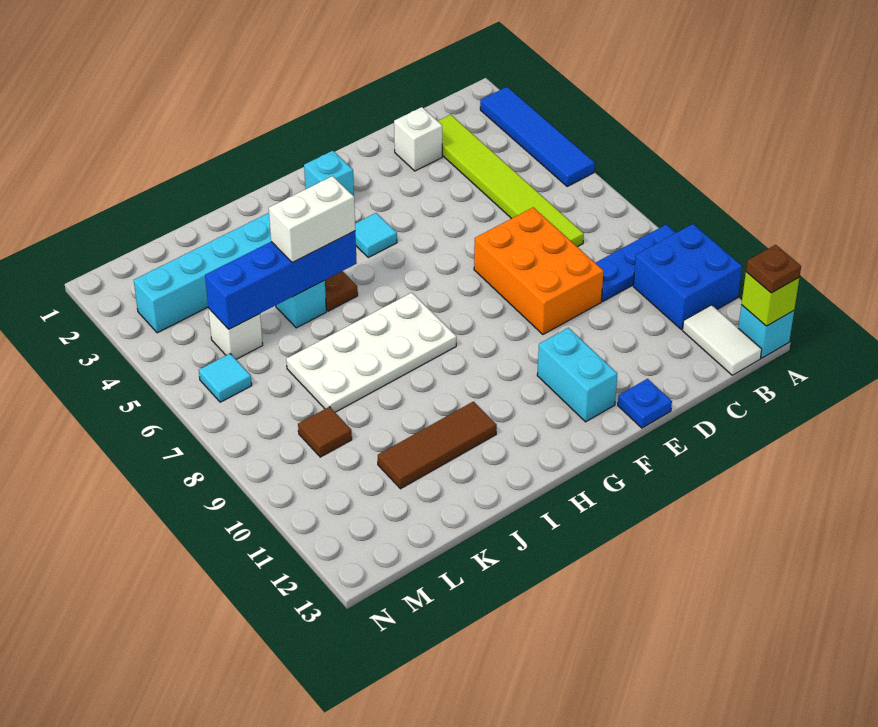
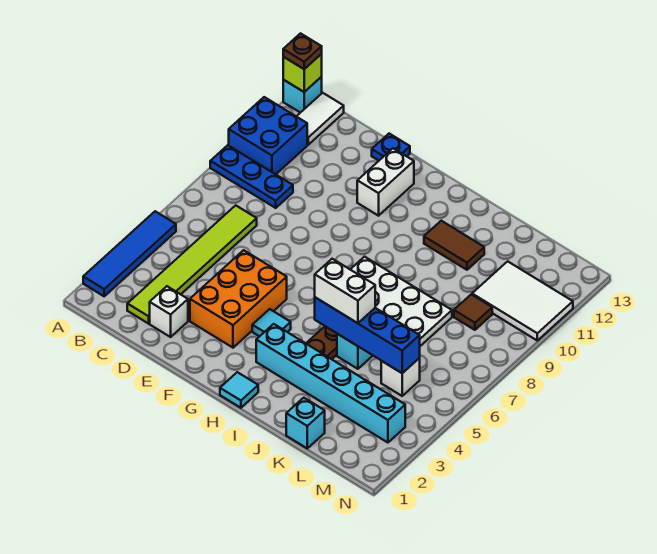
orange 2x3 brick [474,207,604,334] -> orange 2x3 brick moved to [190,250,287,348]
cyan 1x2 brick [537,328,617,422] -> white 1x2 brick [357,148,414,216]
cyan 1x1 brick [304,151,354,196] -> cyan 1x1 brick moved to [286,398,325,448]
brown 1x3 tile [378,402,497,489] -> brown 1x2 tile [424,221,484,270]
none -> white 2x3 tile [472,261,573,341]
cyan 1x1 tile [199,354,252,402] -> cyan 1x1 tile moved to [220,372,258,408]

